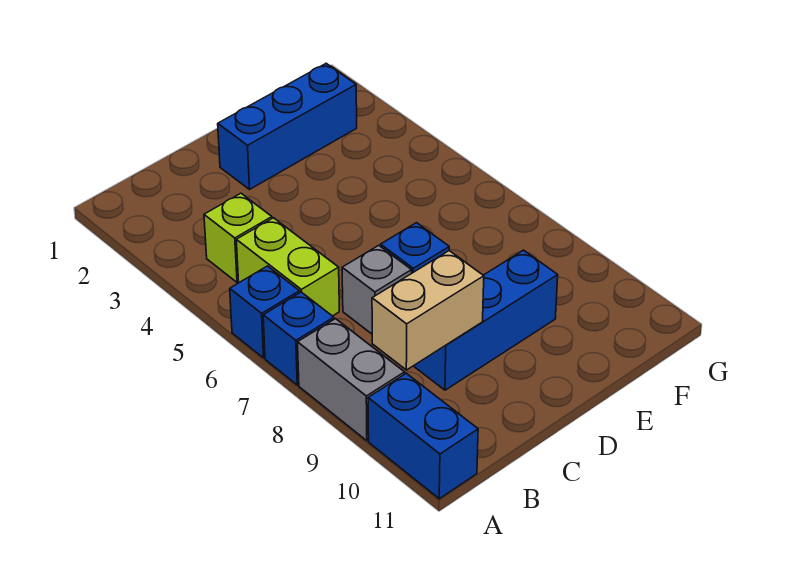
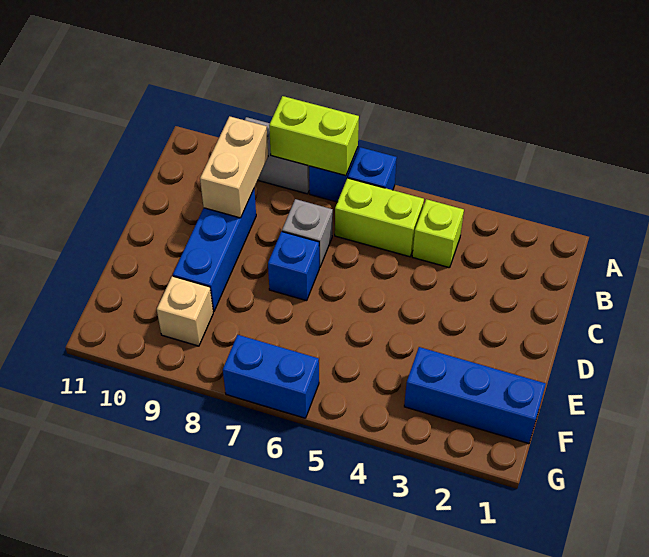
none -> lime 1x2 brick [269,96,359,176]
blue 1x2 brick [368,373,478,499] -> blue 1x2 brick moved to [223,335,319,418]
blue 1x3 brick [218,63,357,189] -> blue 1x3 brick turned to [404,347,546,444]
none -> tan 1x1 brick [157,276,213,346]

